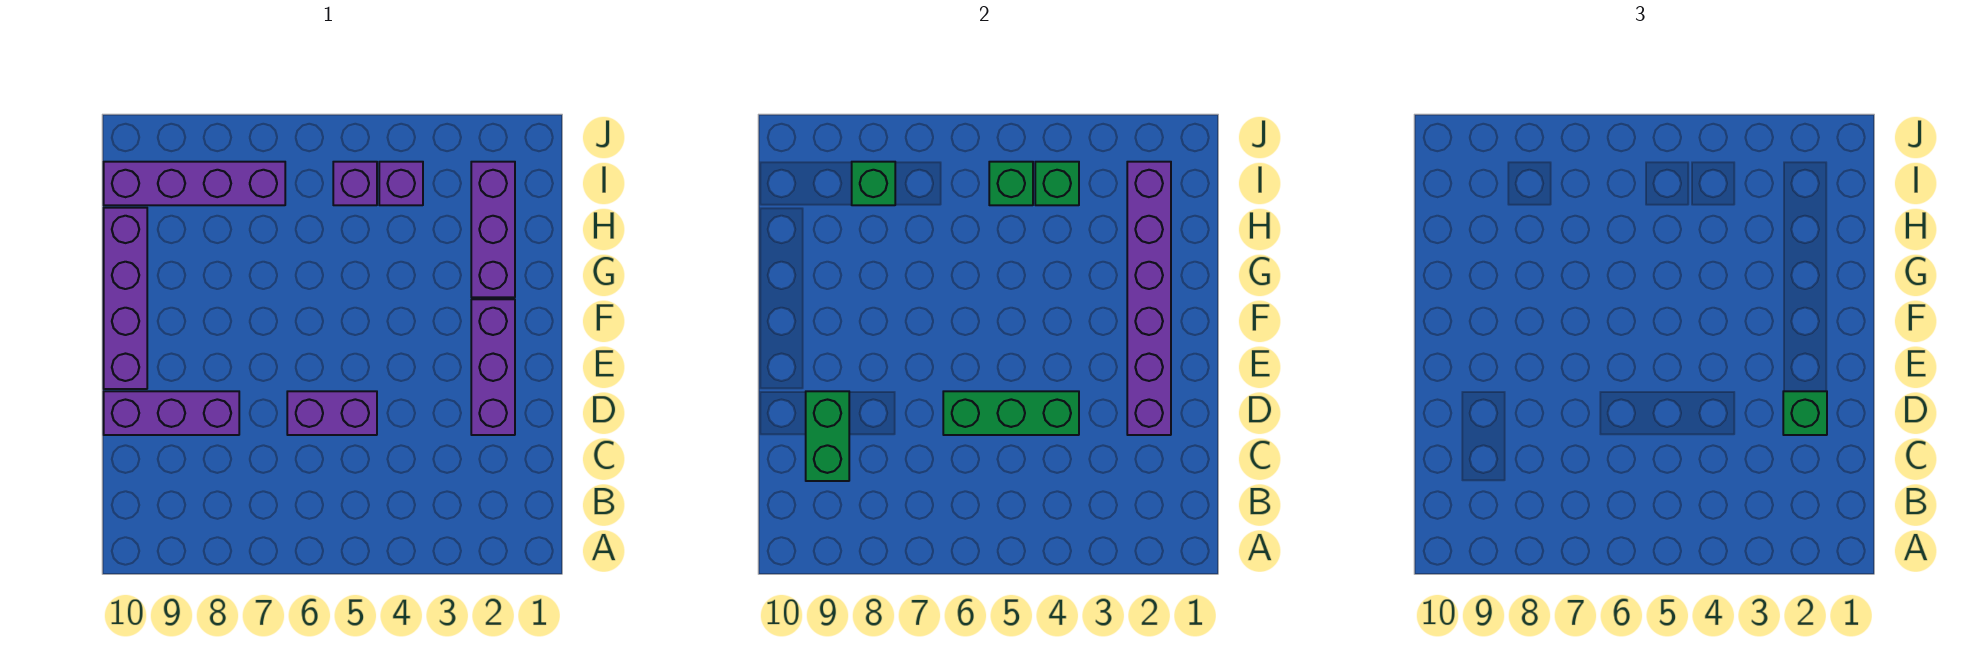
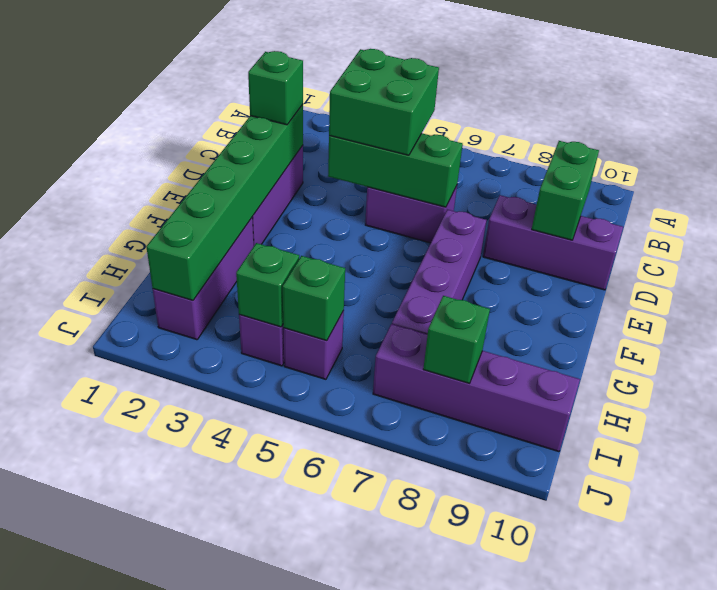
none -> green 2x2 brick [329,49,439,155]
purple 1x6 brick [1127,162,1171,435] -> green 1x6 brick [146,105,303,301]
purple 1x4 brick [104,208,147,389] -> purple 1x4 brick moved to [392,210,486,335]

